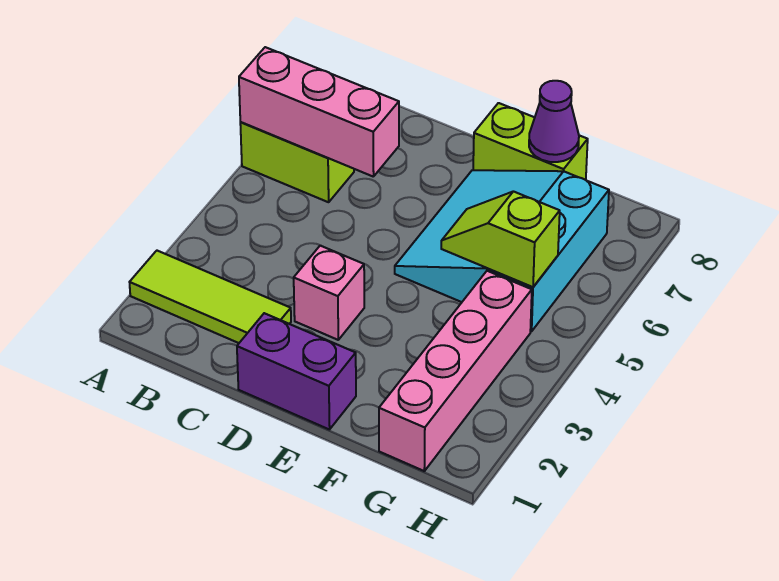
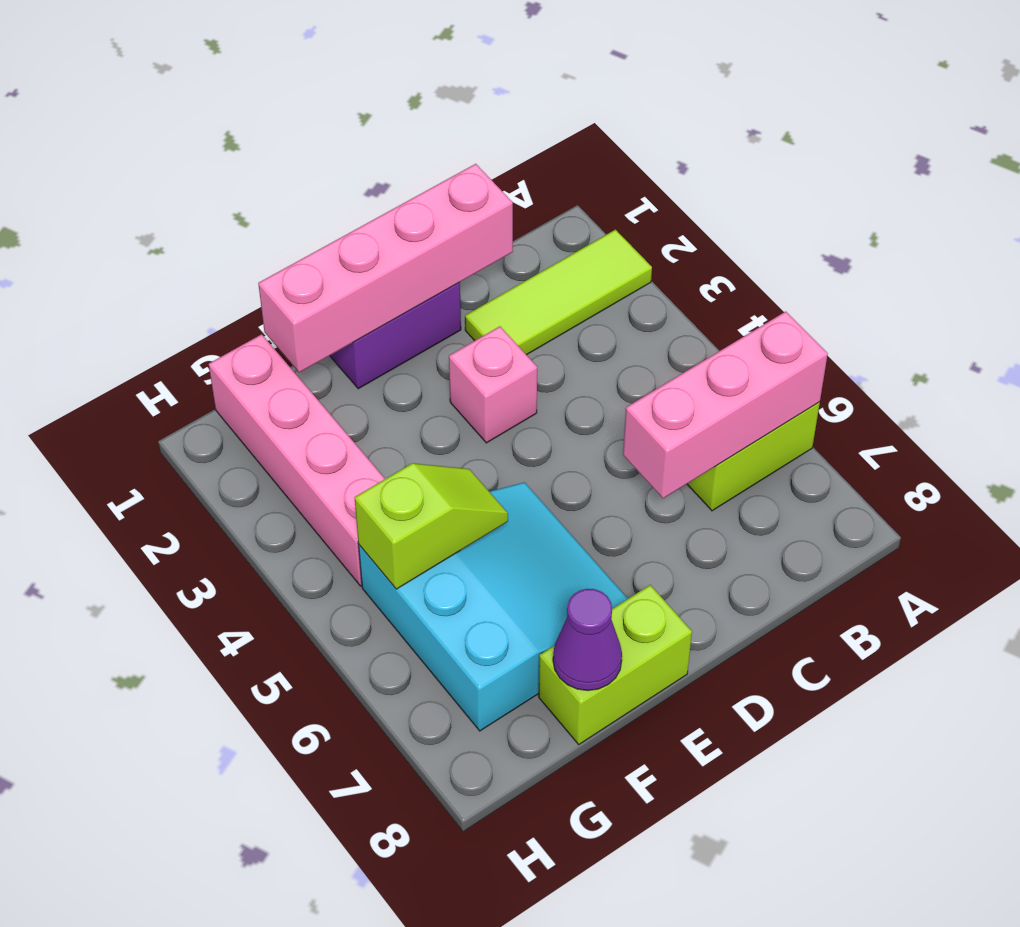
none -> pink 1x4 brick [258,164,513,373]

